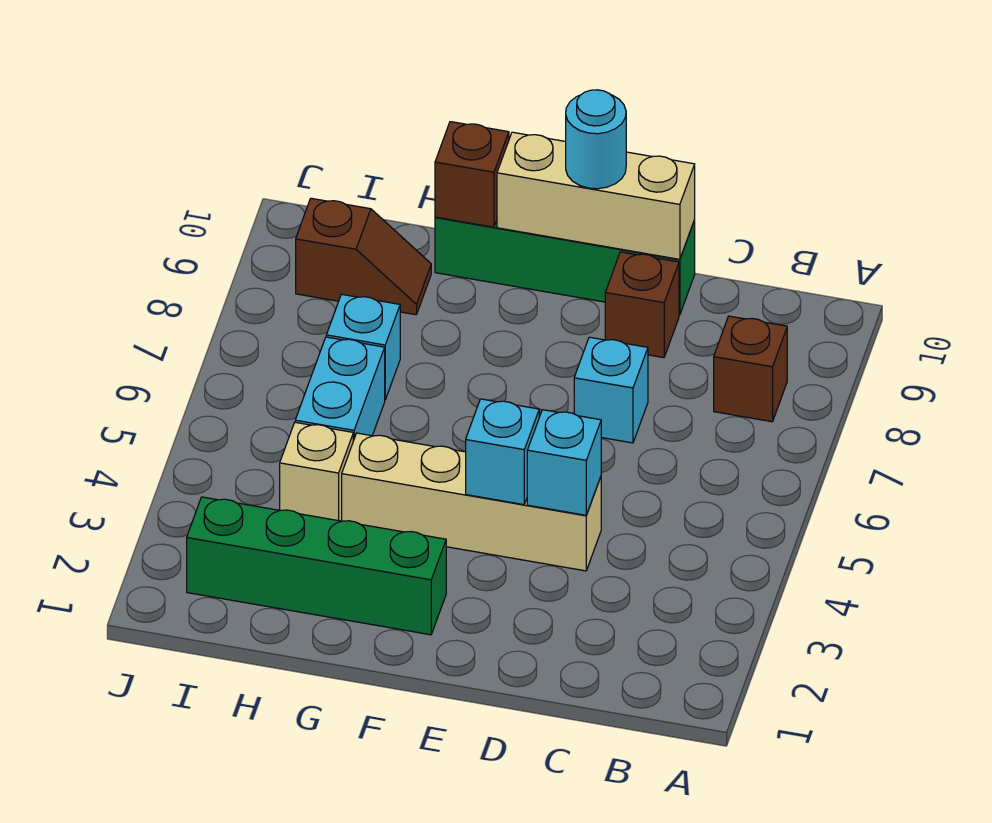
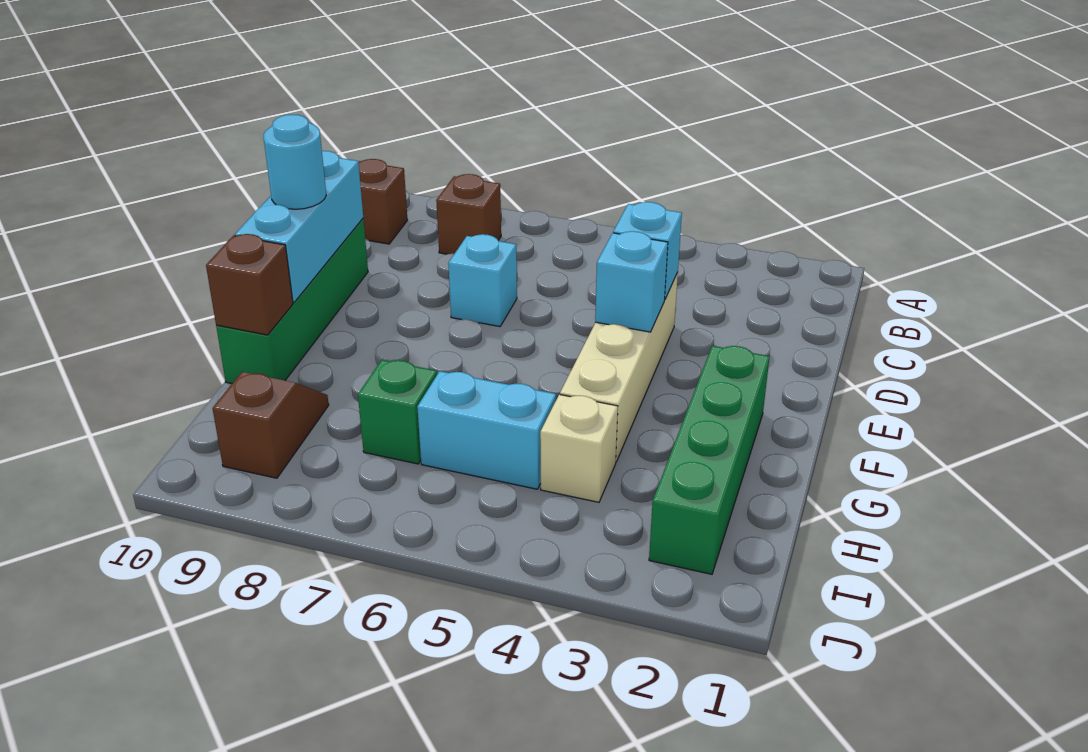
brown 1x1 brick [605,252,679,358] -> brown 1x1 brick moved to [359,159,407,244]
tan 1x3 brick [497,132,695,259] -> cyan 1x3 brick [235,151,363,303]
cyan 1x1 brick [326,294,400,399] -> green 1x1 brick [358,360,437,464]

